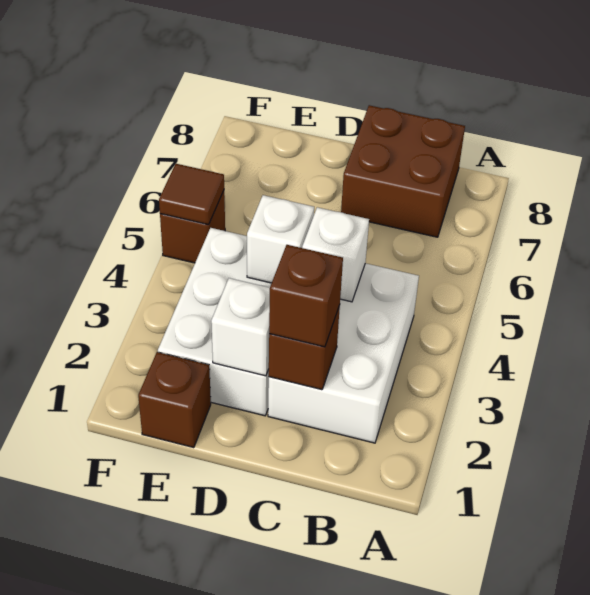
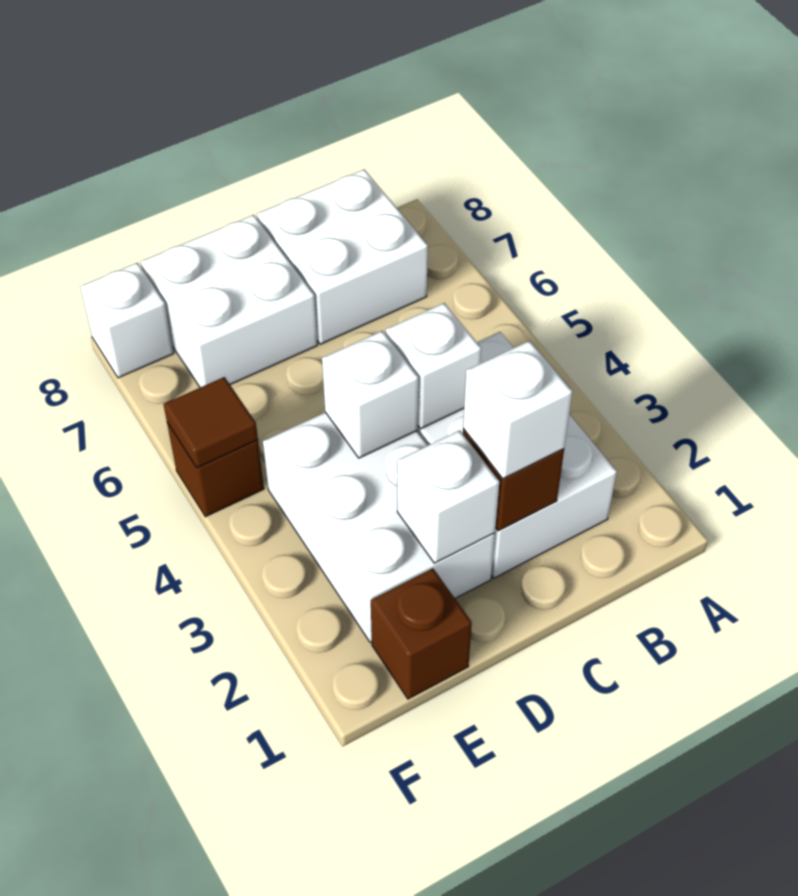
brown 2x2 brick [341,105,465,237] -> white 2x2 brick [257,169,428,344]
brown 1x1 brick [269,245,343,347] -> white 1x1 brick [463,341,572,479]
none -> white 2x2 brick [140,215,317,387]
none -> white 1x1 brick [80,263,174,378]

